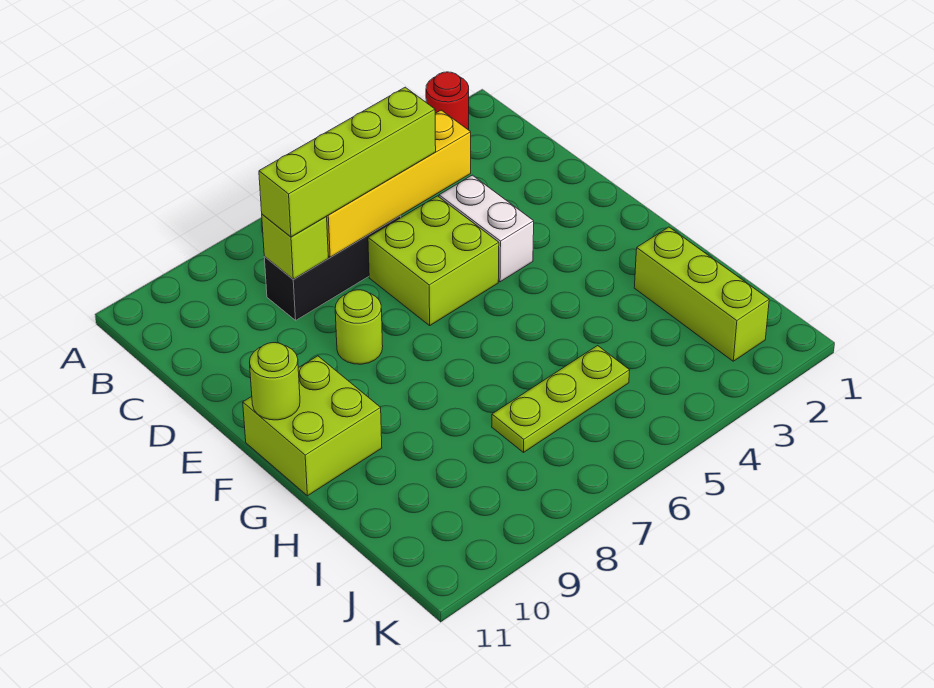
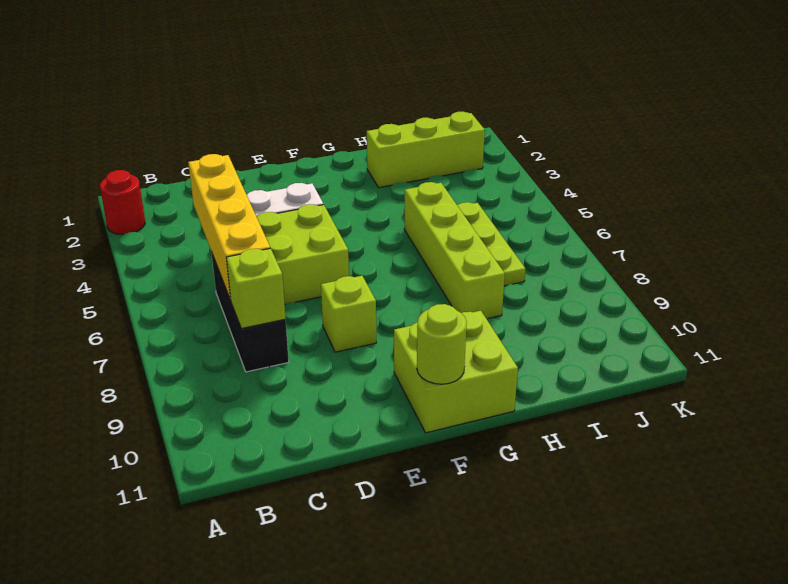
lime 1x4 brick [259,87,436,237] -> lime 1x4 brick moved to [404,182,505,319]
lime 1x1 round brick [335,290,383,364] -> lime 1x1 brick [321,276,376,352]

